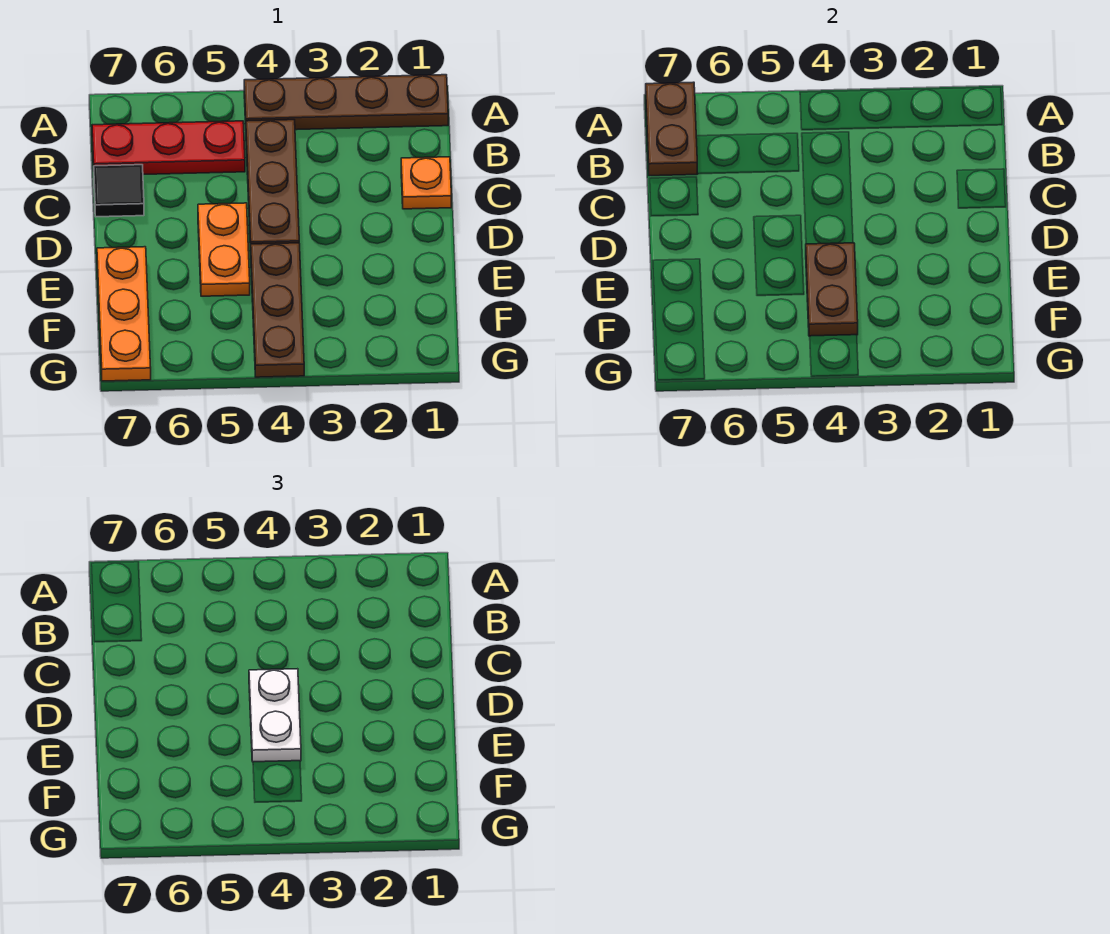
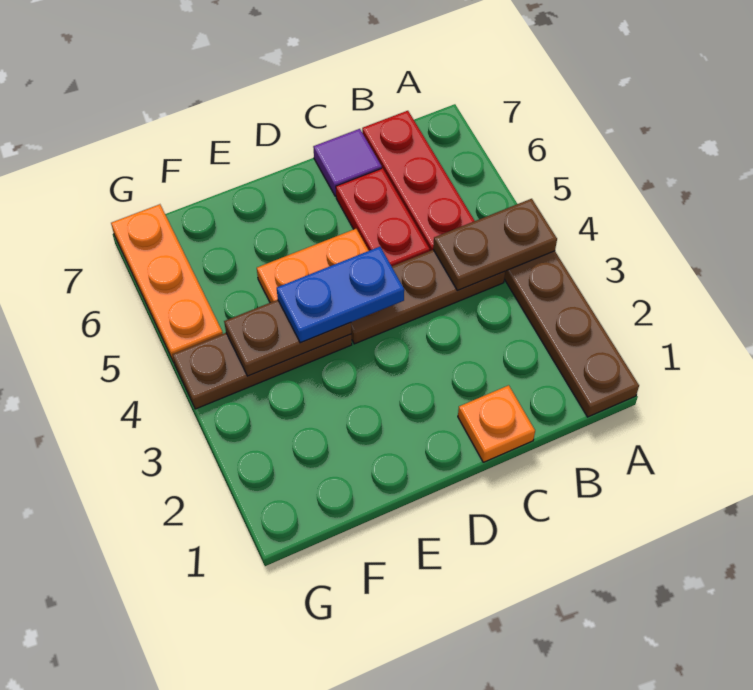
brown 1x2 plate [646,82,697,176] -> brown 1x2 plate moved to [433,199,557,290]
none -> red 1x2 plate [336,168,430,266]
black 1x1 tile [94,165,144,217] -> purple 1x1 tile [313,129,382,196]
white 1x2 plate [249,669,301,762] -> blue 1x2 plate [277,247,404,343]
orange 1x3 plate [97,247,151,381] -> orange 1x3 plate turned to [111,204,223,362]

